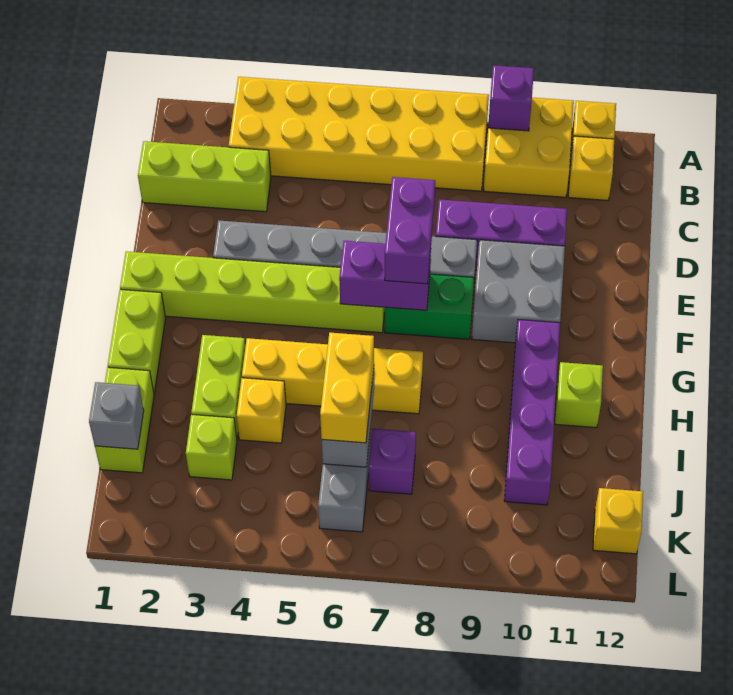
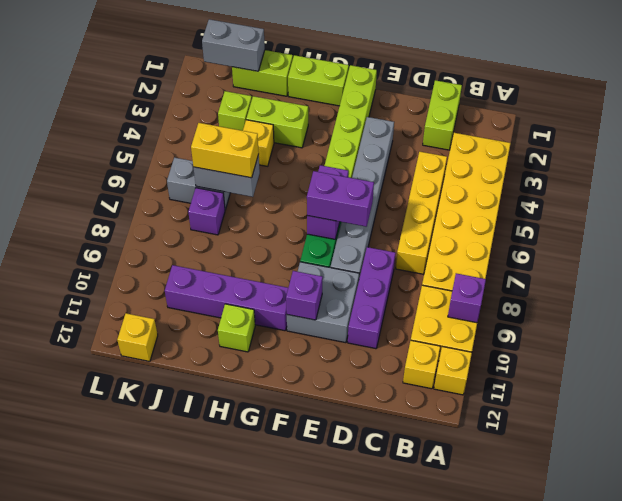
lime 1x3 brick [138,141,271,212] -> lime 1x2 brick [423,80,462,150]
none -> purple 1x1 brick [286,271,323,320]
yellow 1x4 brick [242,338,423,414] -> yellow 1x4 brick moved to [396,152,447,274]
grey 1x1 brick [89,382,144,449] -> grey 1x2 brick [202,19,265,71]

